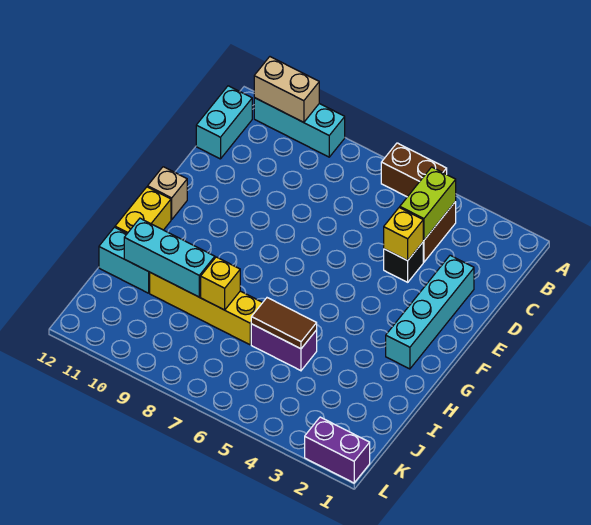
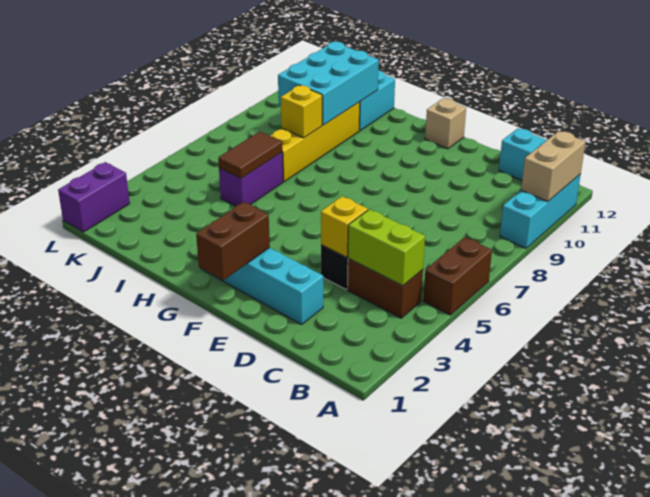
none -> brown 1x2 brick [196,202,270,280]
yellow 1x2 brick [115,187,171,233] -> none
cyan 1x3 brick [124,218,215,297] -> cyan 2x3 brick [278,42,379,125]

